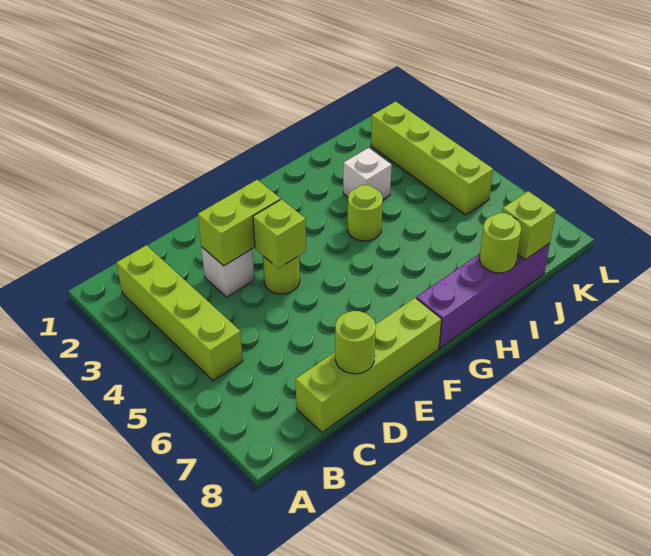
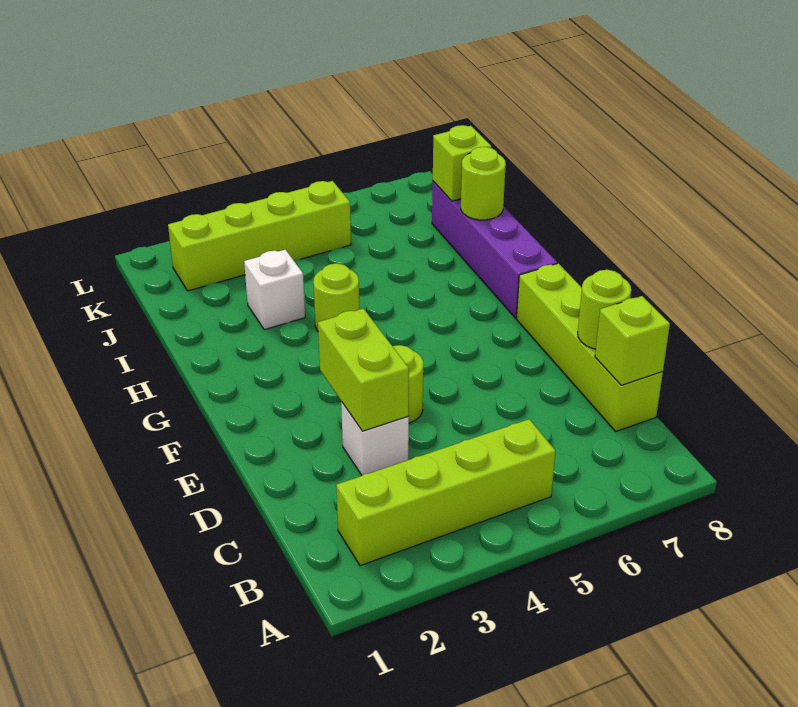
lime 1x1 brick [253,199,306,268] -> lime 1x1 brick moved to [595,296,670,385]

